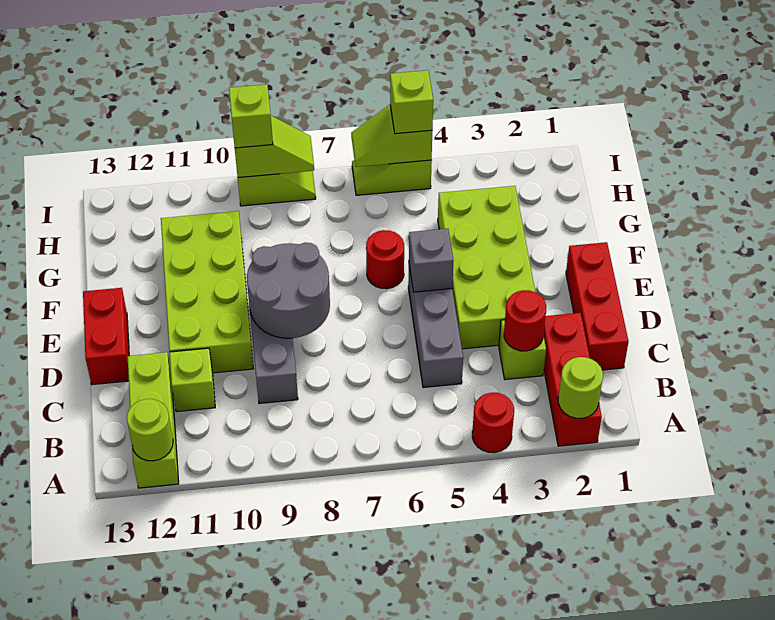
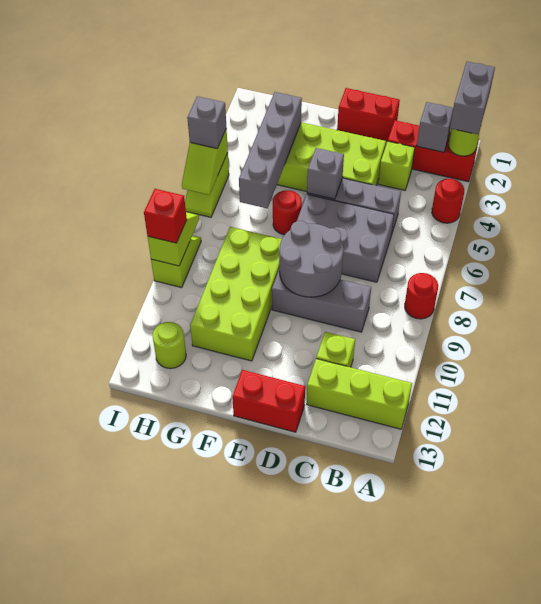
none -> grey 1x2 brick [450,62,495,134]
lime 1x1 round brick [127,399,173,461] -> lime 1x1 round brick moved to [152,322,186,369]
none -> grey 1x1 brick [417,102,453,152]
red 1x3 brick [566,242,629,370] -> red 1x2 brick [337,88,400,141]
red 1x1 round brick [504,290,546,351] -> red 1x1 round brick moved to [405,273,438,319]
none -> grey 2x3 brick [297,194,394,282]
lime 2x4 brick [161,211,253,373] -> lime 2x4 brick turned to [190,227,282,361]
none -> grey 1x4 brick [239,92,302,208]
lime 1x1 brick [390,70,433,134] -> grey 1x1 brick [187,96,226,148]
lime 1x1 brick [229,84,273,148] -> red 1x1 brick [144,189,187,243]

